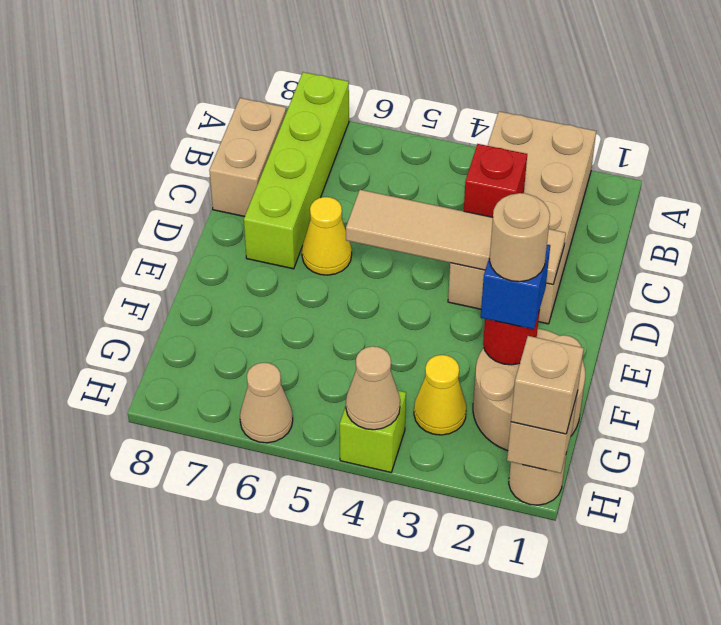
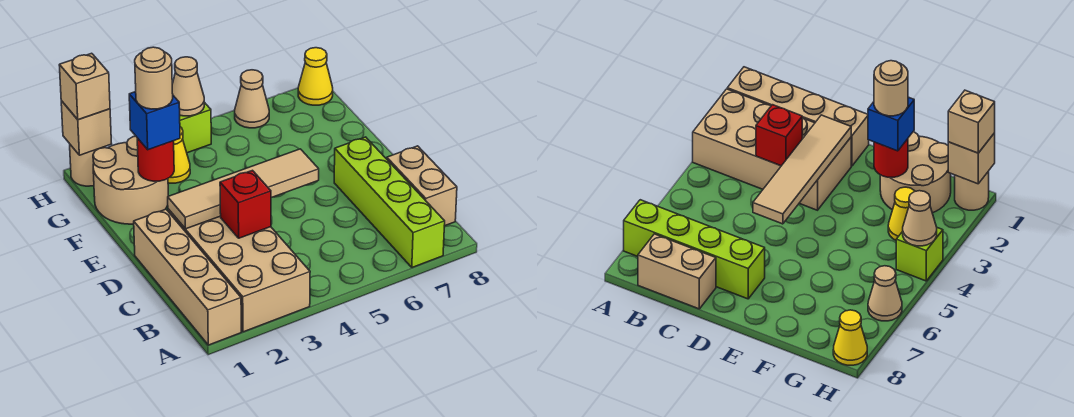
none -> tan 1x4 brick [134,209,241,345]
yellow 1x1 cone [302,197,352,275] -> yellow 1x1 cone moved to [298,48,333,105]

